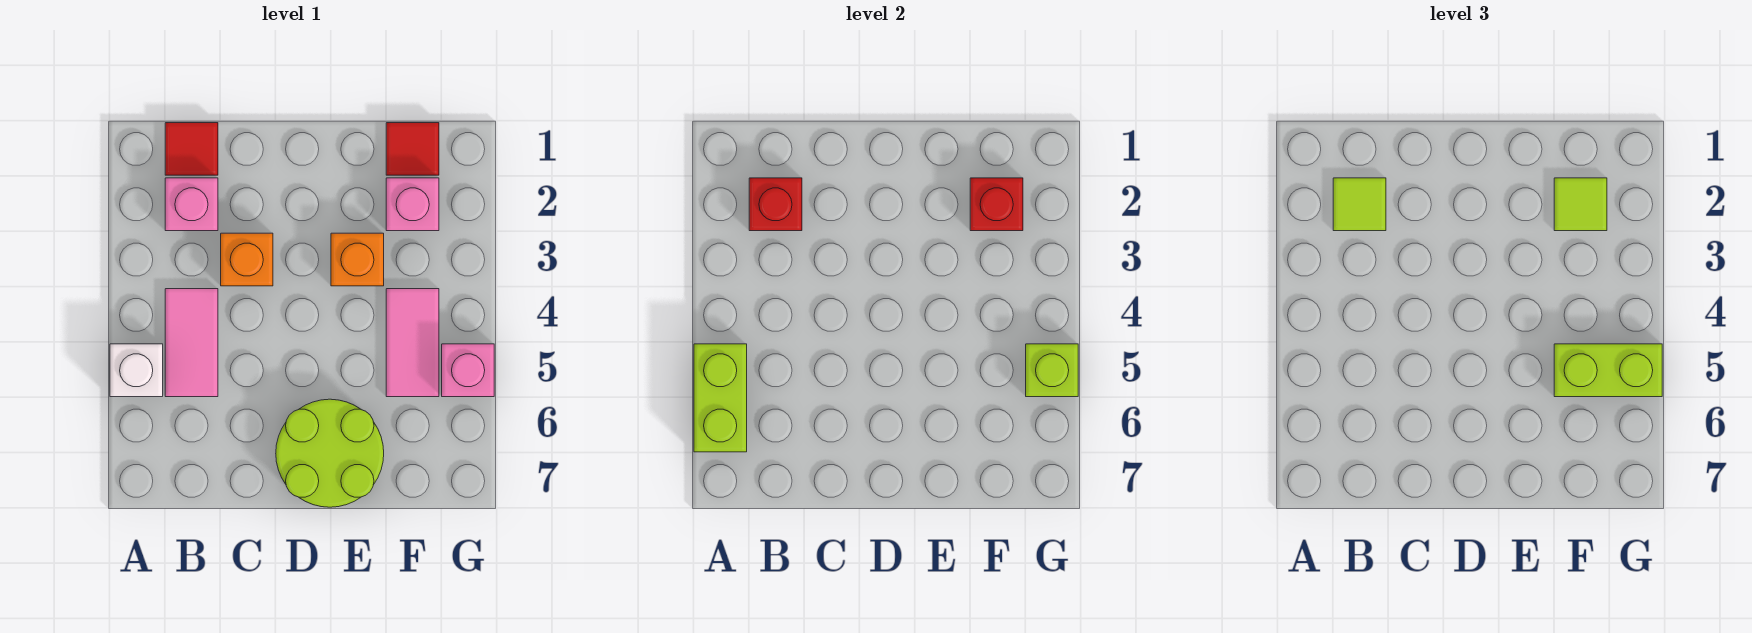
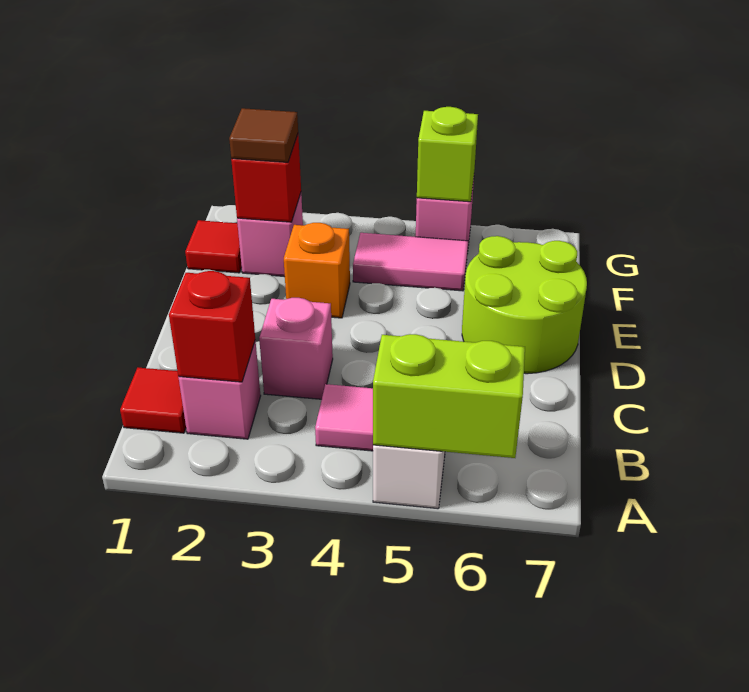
lime 1x1 tile [1333,178,1386,231] -> none
orange 1x1 brick [221,233,273,286] -> pink 1x1 brick [259,298,333,399]
lime 1x1 tile [1554,178,1607,231] -> brown 1x1 tile [229,108,298,162]
lime 1x2 brick [1554,344,1662,397] -> none

